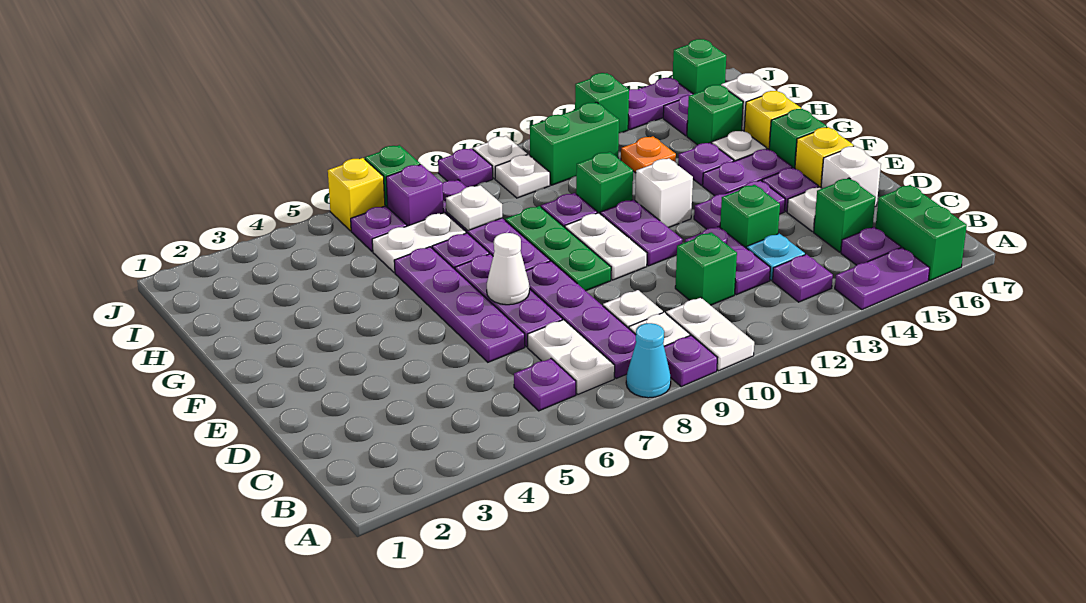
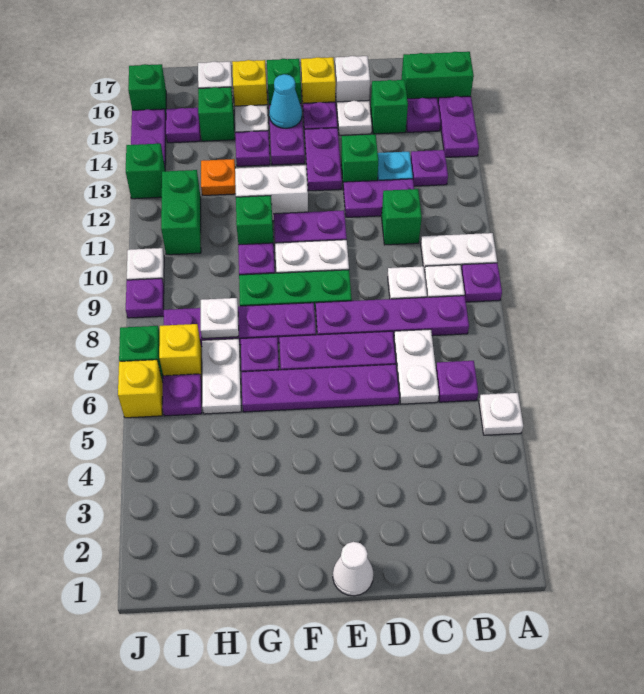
cyan 1x1 cone [626,323,671,398] -> cyan 1x1 cone moved to [269,74,302,128]
white 1x2 plate [528,320,615,394] -> white 1x2 plate turned to [394,329,439,404]
white 1x1 cone [487,233,529,305] -> white 1x1 cone moved to [333,542,373,596]
white 1x1 brick [635,158,693,228] -> white 1x2 brick [235,165,308,221]
purple 1x1 brick [386,164,443,226] -> yellow 1x1 brick [159,324,202,379]
white 1x1 plate [495,155,550,198] -> white 1x1 plate moved to [479,393,523,435]

